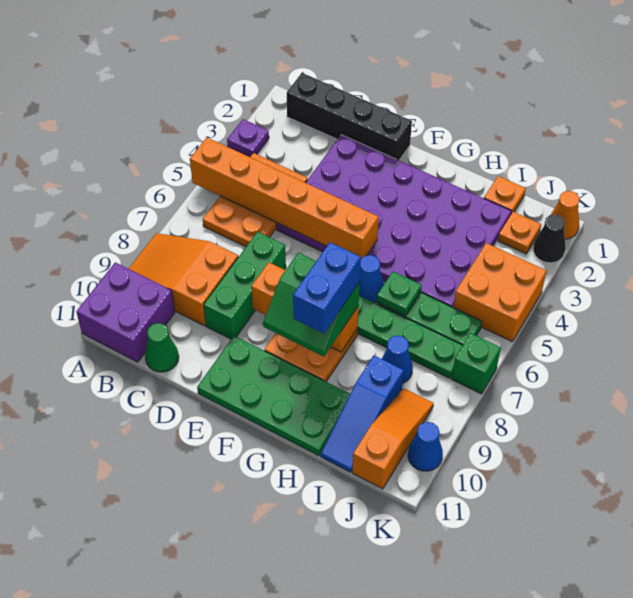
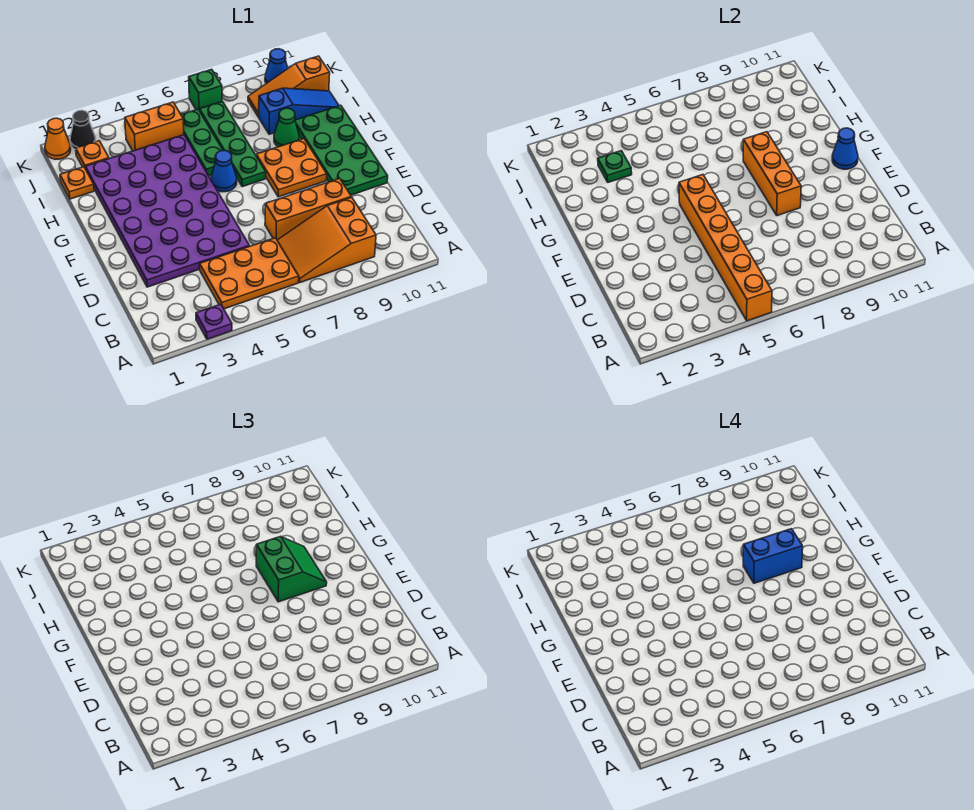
orange 2x3 slope [129,233,238,326] -> orange 2x3 slope turned to [277,197,376,282]
purple 2x2 brick [76,262,175,362] -> none
black 1x4 brick [287,73,412,160] -> none
green 1x1 cone [145,323,179,372] -> green 1x1 cone moved to [274,108,299,147]
green 1x3 brick [204,232,286,339] -> orange 1x3 brick [265,179,351,240]
green 1x1 plate [377,272,422,316] -> green 1x1 plate moved to [598,151,632,182]
blue 1x1 cone [382,335,413,383] -> blue 1x1 cone moved to [832,128,858,169]
orange 2x2 brick [453,243,547,342] -> orange 1x2 brick [125,102,184,151]

